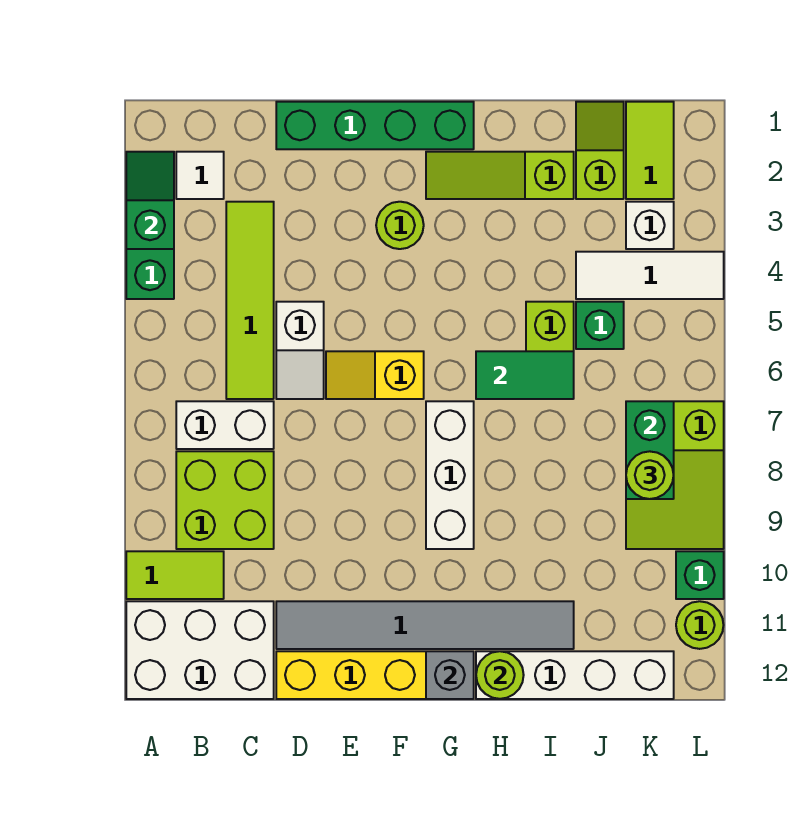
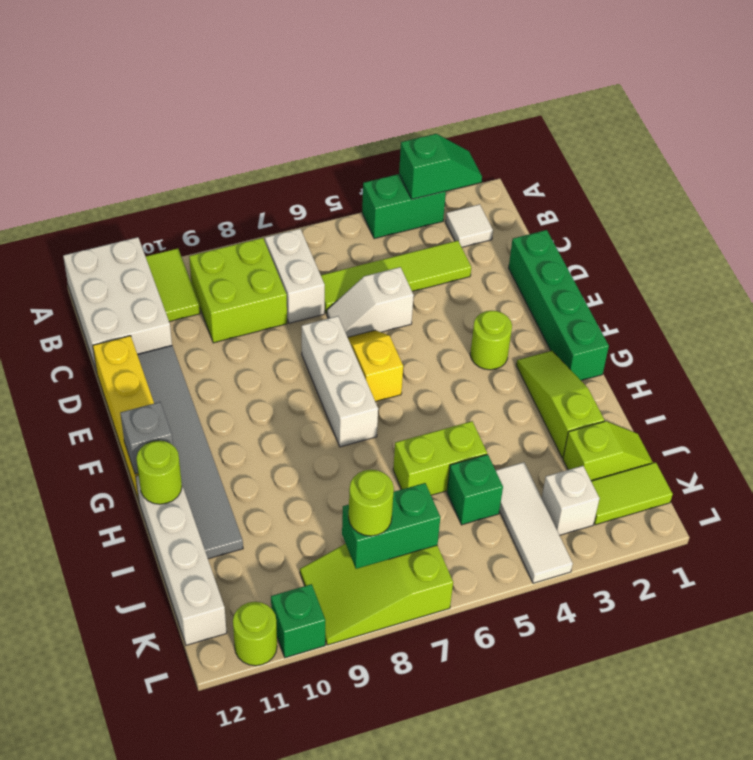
white 1x3 brick [426,401,474,549] -> white 1x3 brick turned to [302,316,378,447]
green 1x2 tile [476,351,574,399] -> none

